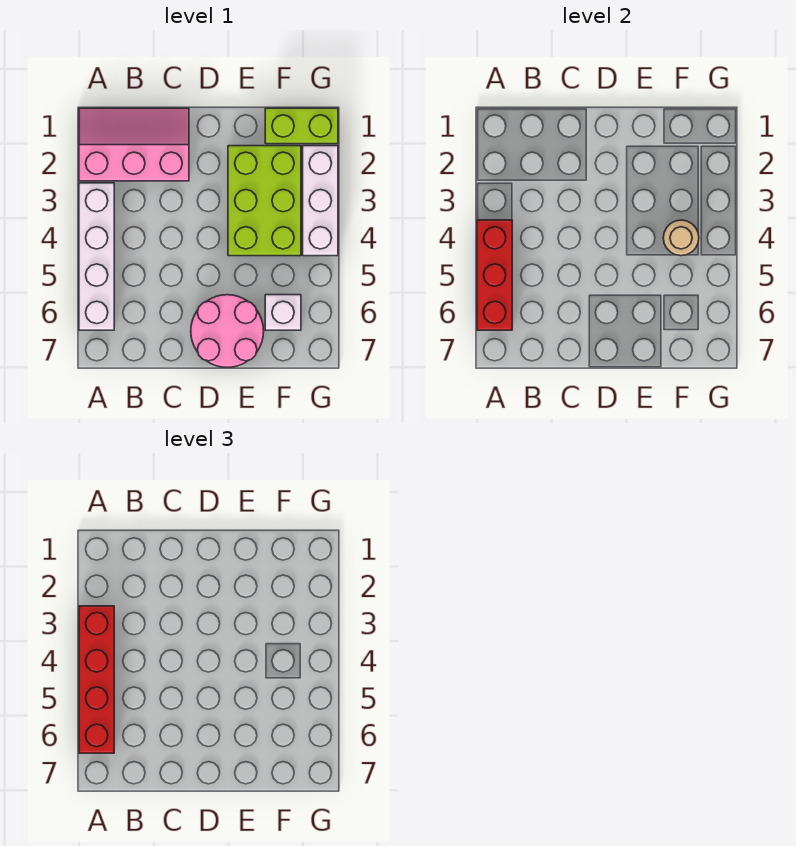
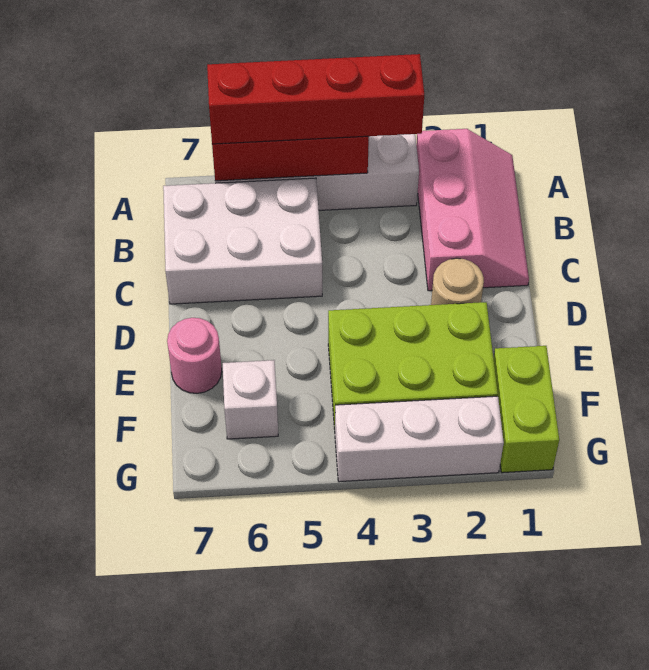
none -> white 2x3 brick [163,178,322,304]
pink 2x2 round brick [191,295,264,367] -> pink 1x1 round brick [167,318,222,393]
tan 1x1 round brick [663,220,699,256] -> tan 1x1 round brick moved to [431,258,484,305]

